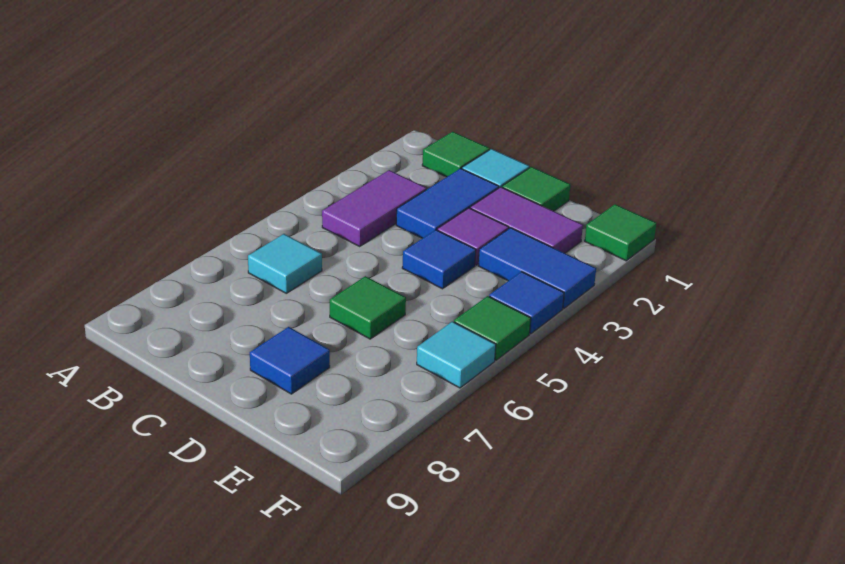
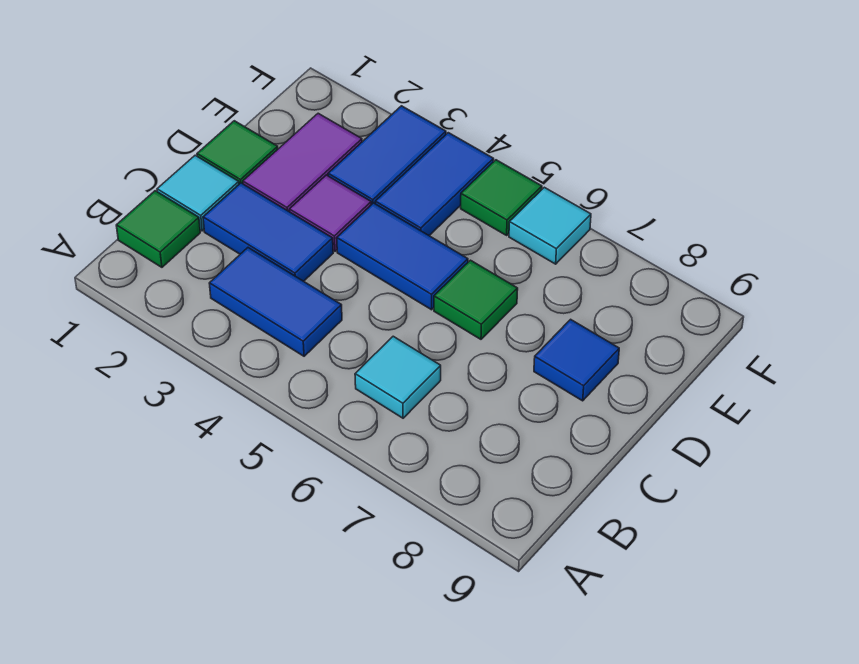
purple 1x2 tile [322,170,426,246] -> blue 1x2 tile [209,248,342,356]
blue 1x1 tile [402,230,476,289] -> blue 1x2 tile [337,203,468,310]
green 1x1 tile [585,204,656,261] -> none
blue 1x1 tile [489,272,564,334] -> blue 1x2 tile [375,133,494,236]

